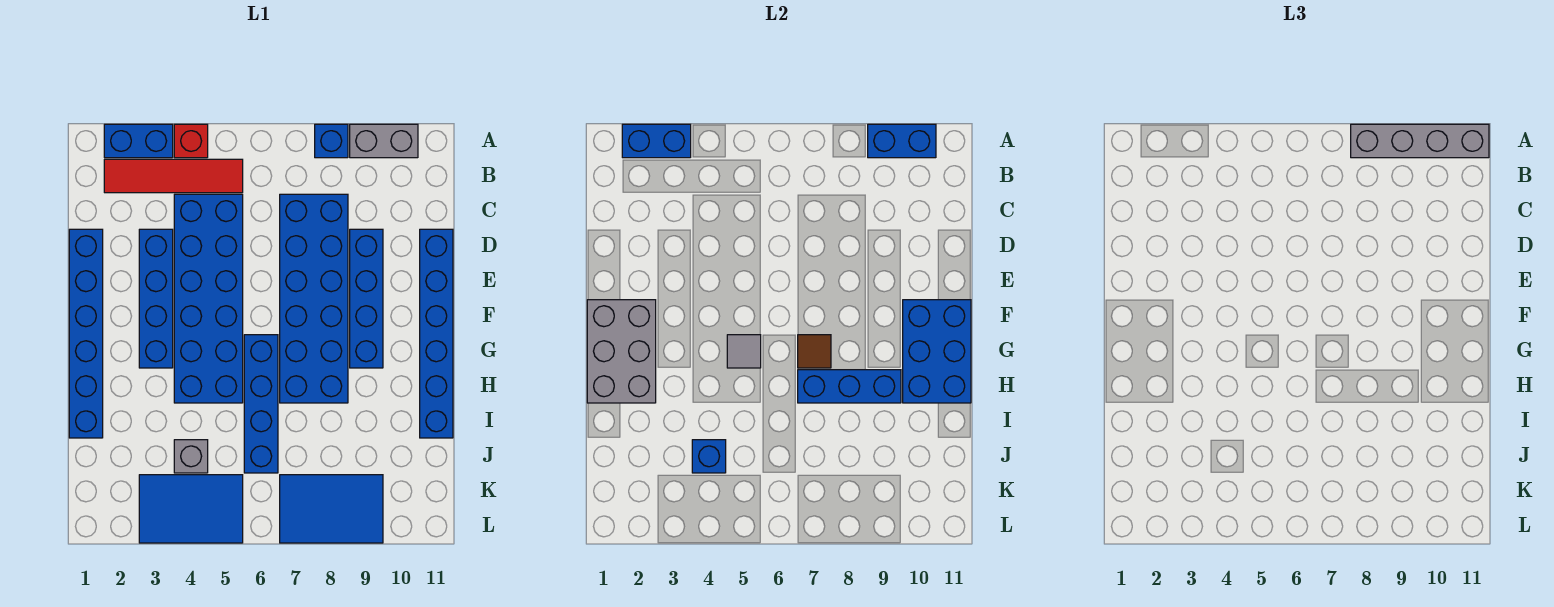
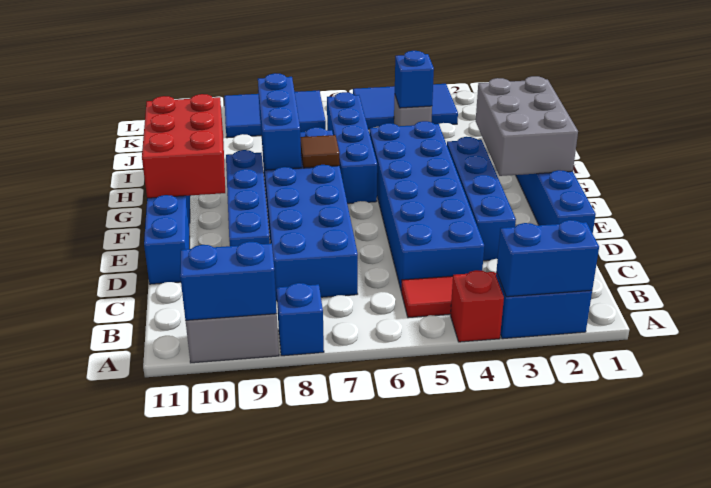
grey 1x4 brick [1351,124,1489,158] -> none
blue 2x3 brick [903,300,971,403] -> red 2x3 brick [142,94,225,198]
grey 1x1 tile [727,335,761,368] -> none
blue 1x3 brick [798,370,901,403] -> blue 1x3 brick turned to [258,73,301,170]

